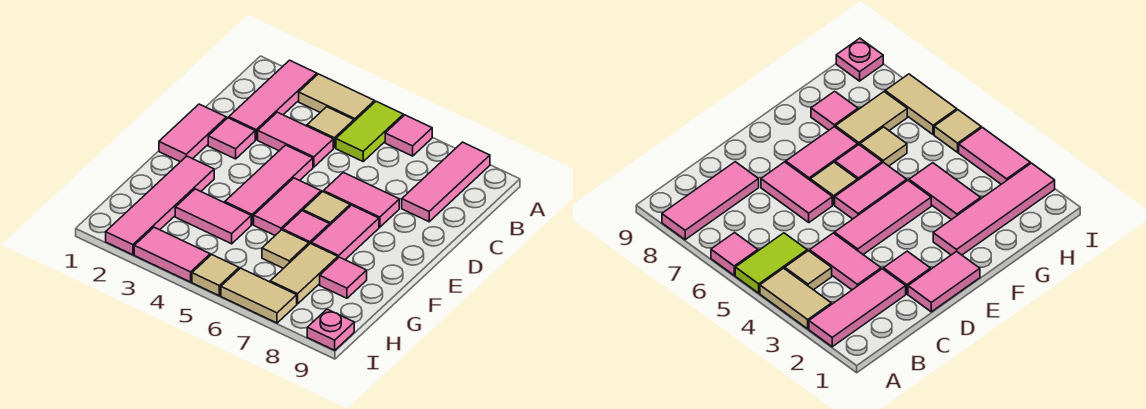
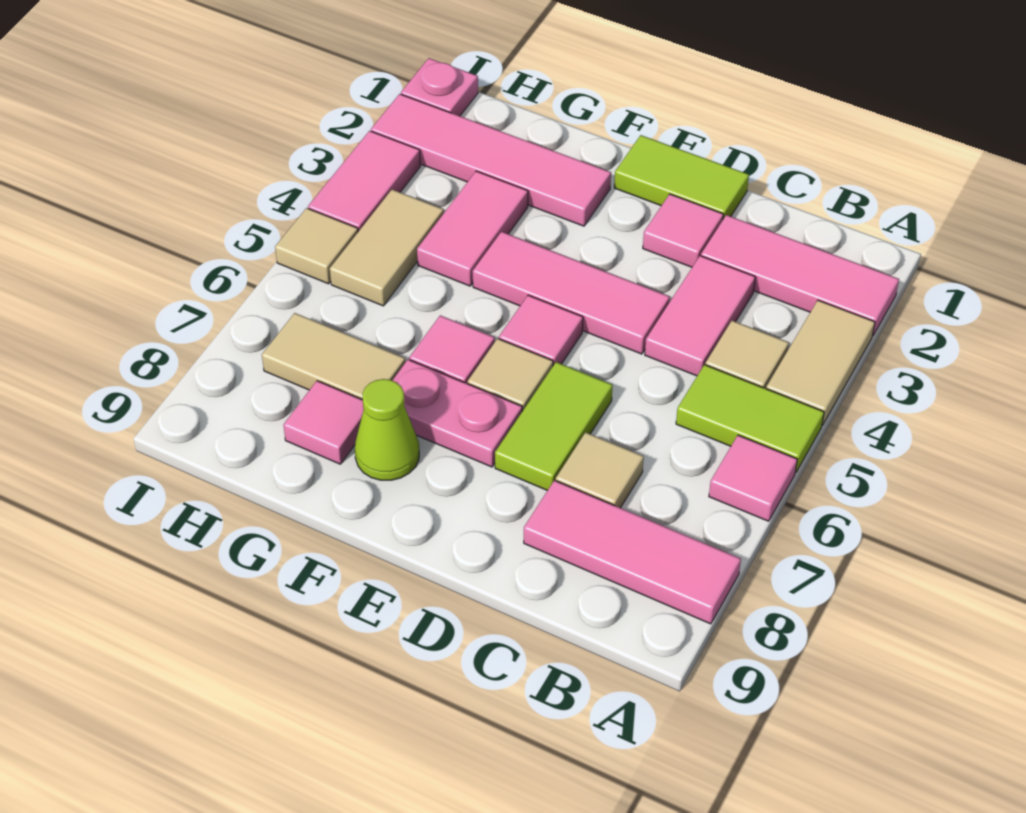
pink 1x2 tile [159,104,226,162] -> lime 1x2 tile [614,135,749,219]
pink 1x2 tile [324,172,399,227] -> lime 1x2 tile [495,362,613,490]
pink 1x2 tile [254,178,321,235] -> pink 1x1 tile [499,295,583,366]
pink 1x2 tile [311,205,379,260] -> pink 1x2 plate [392,360,522,467]
none -> lime 1x1 cone [355,379,419,480]
tan 1x1 tile [262,230,309,268] -> tan 1x1 tile moved to [556,432,644,508]
tan 1x2 tile [221,268,297,323] -> tan 1x2 tile moved to [330,190,444,306]
pink 1x1 plate [307,309,354,350] -> pink 1x1 plate moved to [401,58,478,116]

